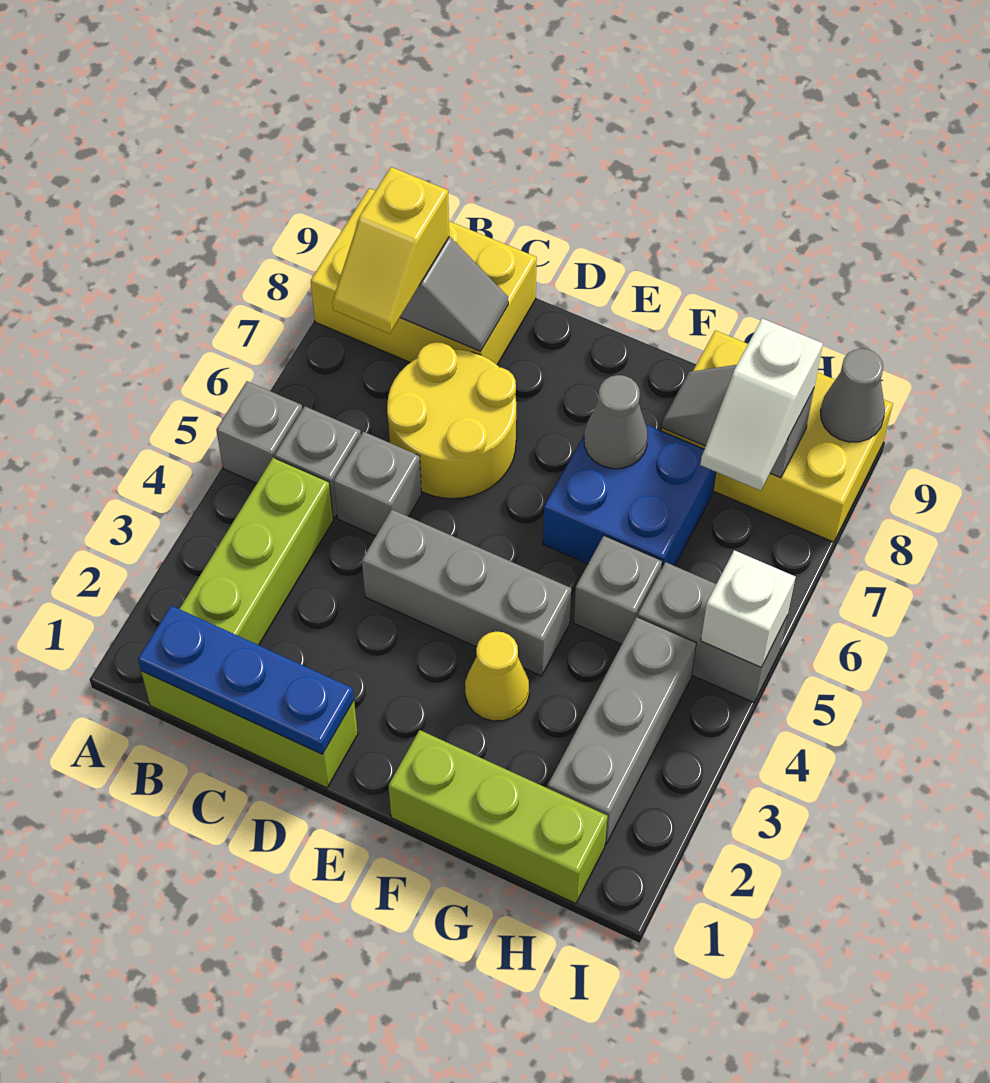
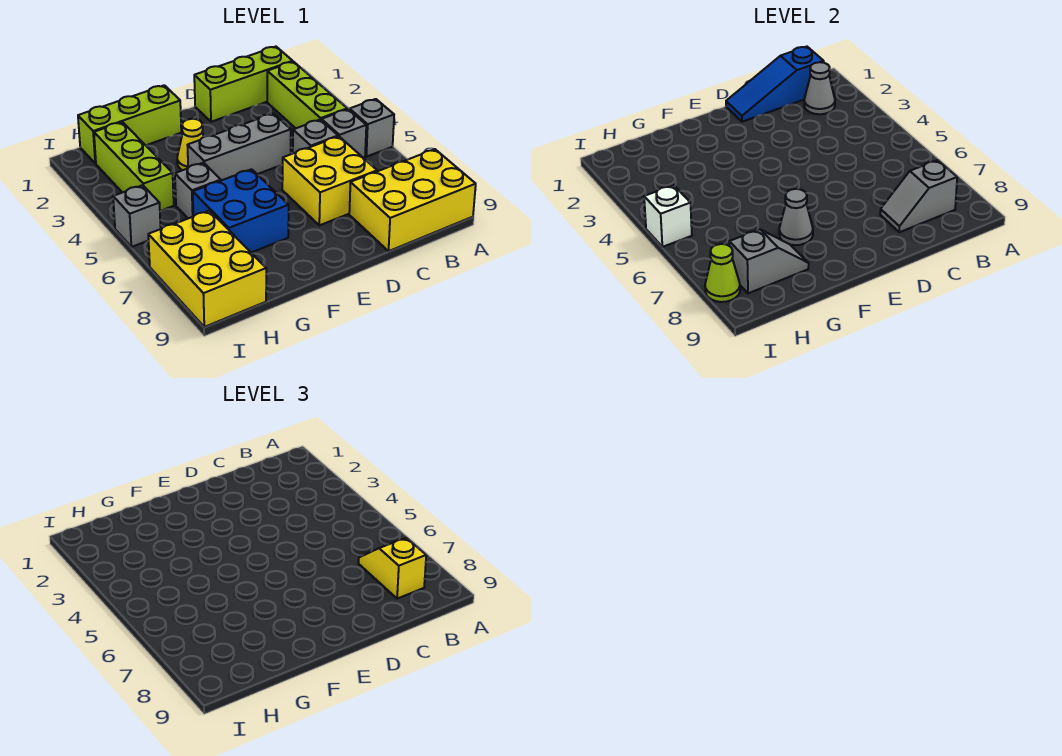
blue 1x3 plate [138,606,354,754] -> blue 1x3 slope [726,47,824,122]
yellow 2x2 round brick [387,342,516,499] -> yellow 2x2 brick [282,136,377,225]
yellow 2x3 brick [662,330,893,542] -> yellow 2x3 brick turned to [148,211,266,327]
grey 1x3 brick [548,617,696,845] -> lime 1x3 brick [94,122,174,211]
grey 1x2 brick [638,562,787,703] -> grey 1x1 brick [113,185,161,247]
white 1x2 slope [700,318,823,491] -> none
none -> lime 1x1 cone [705,244,740,302]
grey 1x1 cone [820,349,885,442] -> grey 1x1 cone moved to [804,62,835,114]

